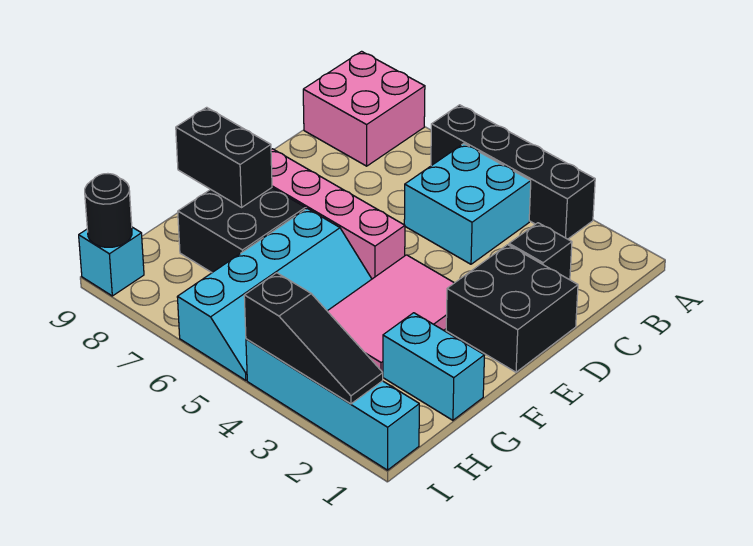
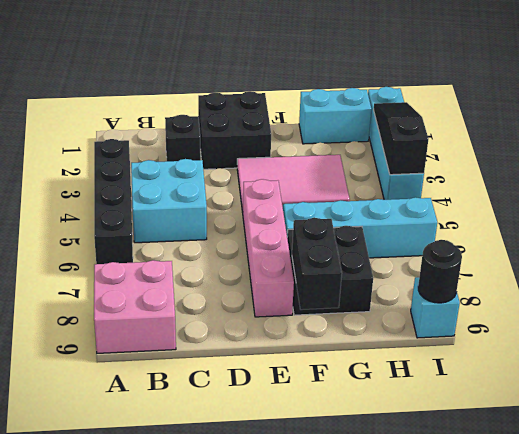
cyan 1x2 brick [383,313,485,420] -> cyan 1x2 brick turned to [299,88,372,144]

